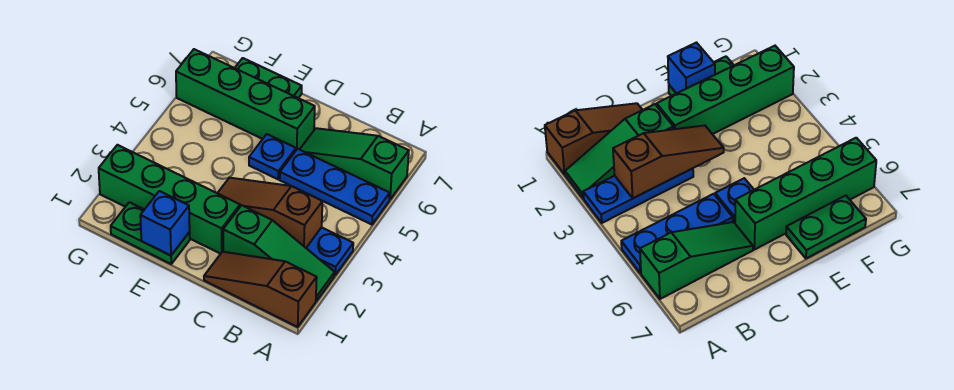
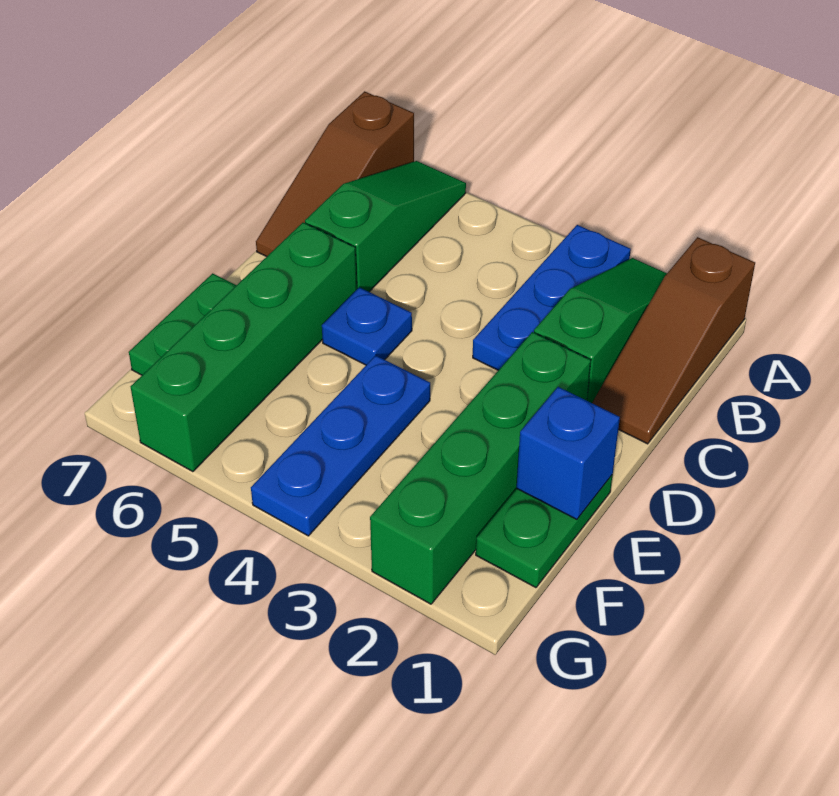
blue 1x3 plate [280,149,390,225] -> blue 1x3 plate moved to [251,355,430,536]
green 1x3 slope [300,128,409,200] -> green 1x3 slope turned to [305,161,466,292]
brown 1x3 slope [218,178,323,248] -> brown 1x3 slope moved to [256,91,414,257]

